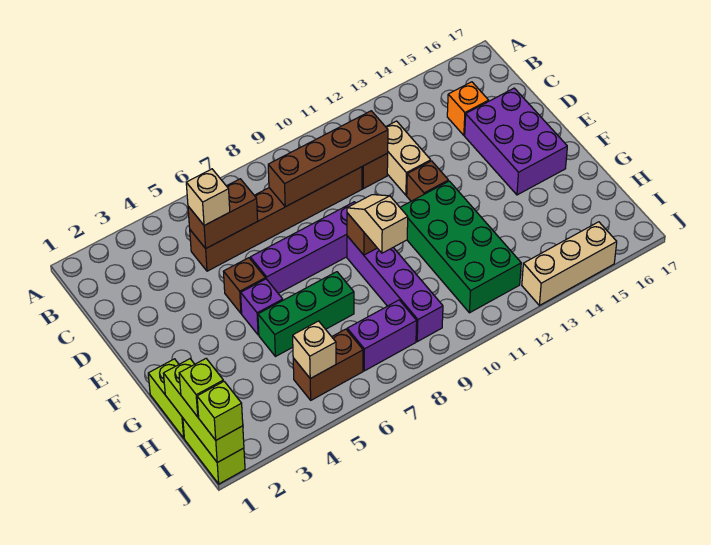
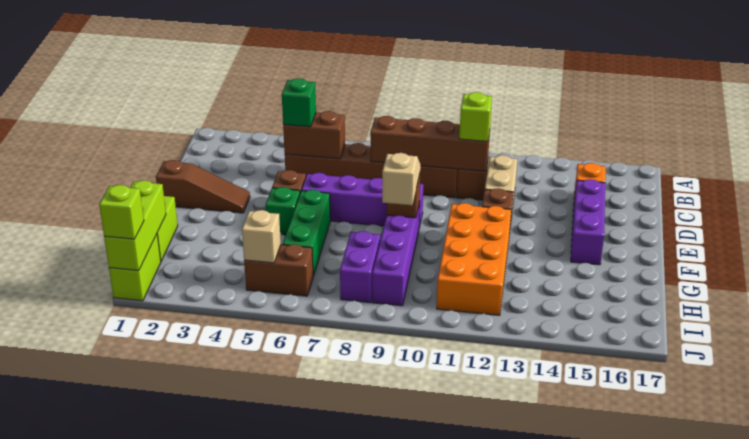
tan 1x1 brick [186,169,230,225] -> green 1x1 brick [282,78,316,127]
purple 2x3 brick [465,88,567,195] -> purple 1x3 brick [571,179,605,265]
none -> brown 1x3 slope [156,160,250,213]
purple 1x1 brick [241,279,283,335] -> green 1x1 brick [266,187,300,235]
green 2x4 brick [400,181,521,313] -> orange 2x4 brick [437,203,511,315]
green 1x3 brick [258,272,354,357] -> green 1x3 brick turned to [283,190,330,276]
lime 1x1 brick [179,359,223,417] -> lime 1x1 brick moved to [459,92,492,142]
purple 1x2 brick [347,300,417,371] -> purple 1x2 brick turned to [340,231,380,303]
tan 1x3 brick [522,222,617,305] -> none

